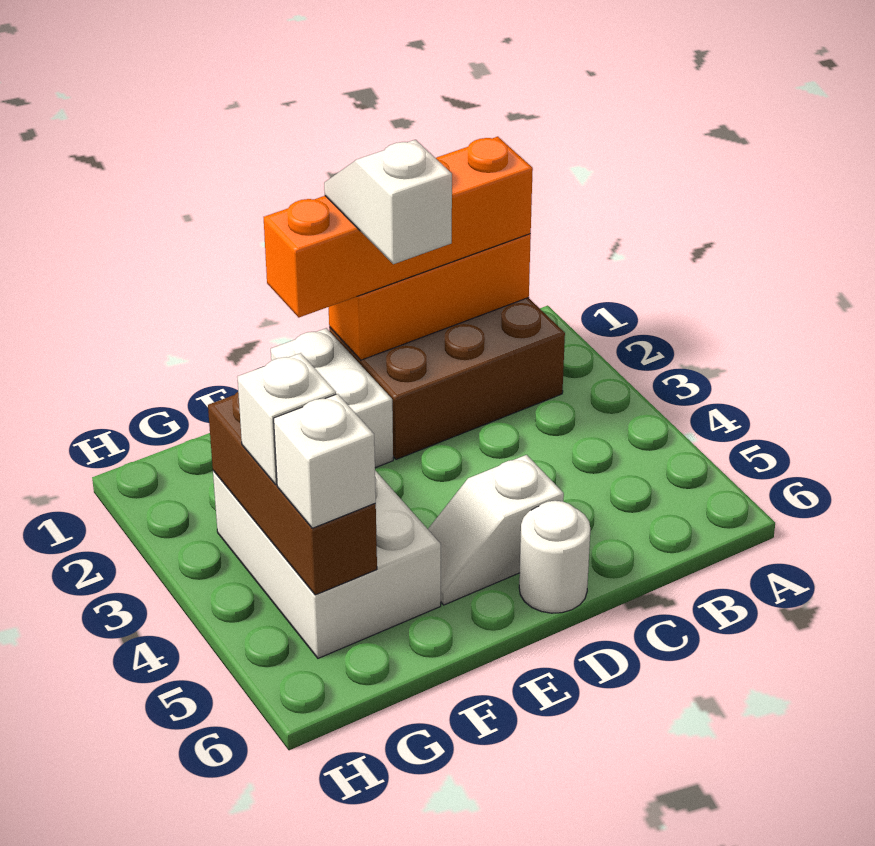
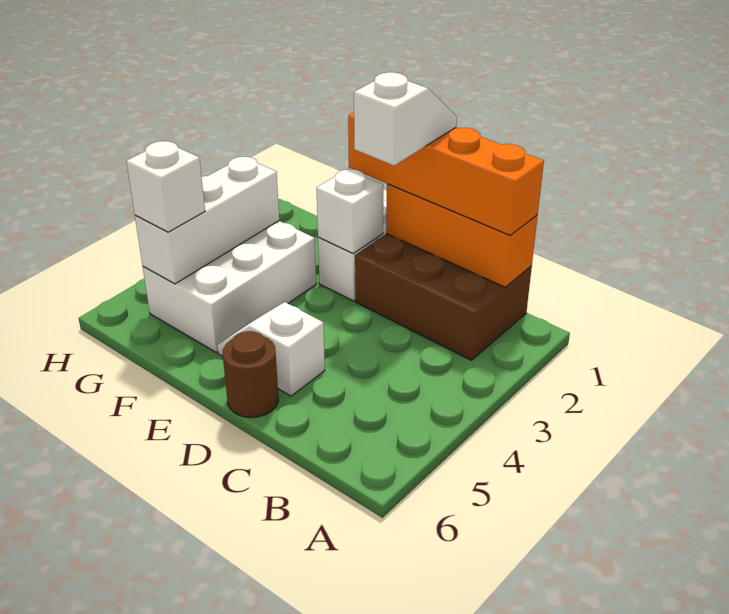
white 1x1 round brick [519,501,590,613] -> brown 1x1 round brick [223,331,279,418]
brown 1x3 brick [208,392,377,595] -> white 1x3 brick [135,157,279,284]
white 1x1 brick [237,353,336,484] -> white 1x1 brick moved to [316,169,383,253]

